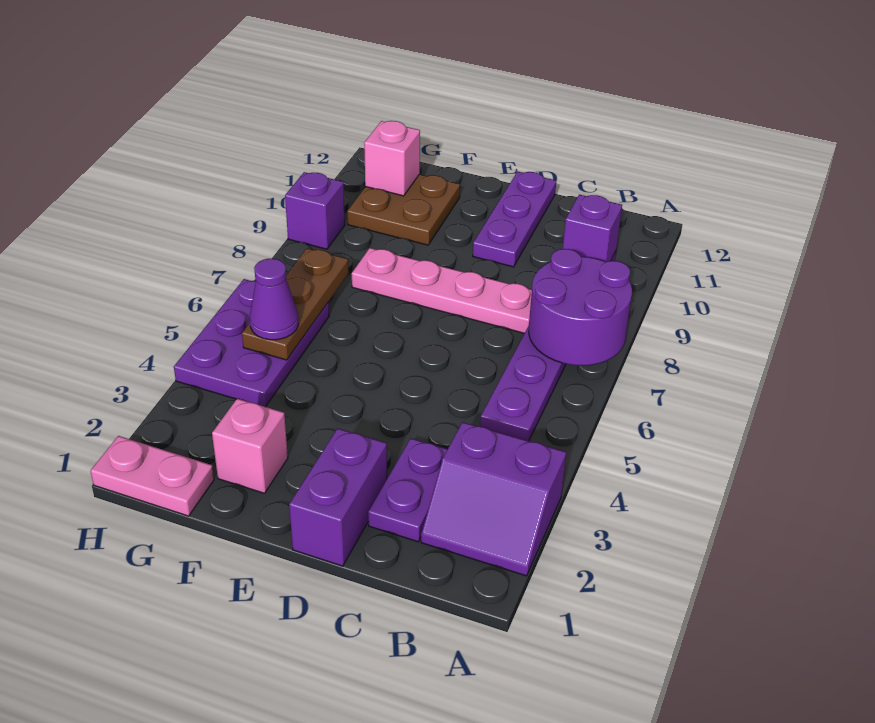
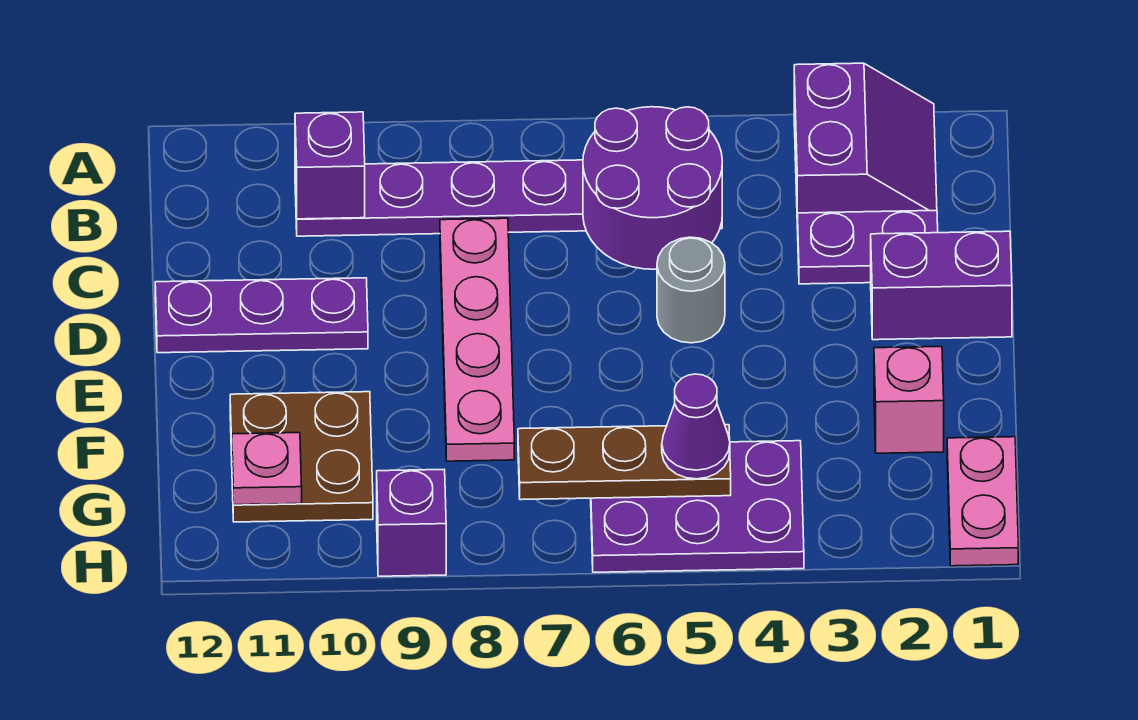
purple 2x2 round brick [529,249,632,365] -> purple 2x2 round brick moved to [583,107,722,269]
none -> grey 1x1 round brick [657,237,725,343]
pink 1x1 brick [364,121,420,196] -> pink 1x1 plate [232,433,302,505]

